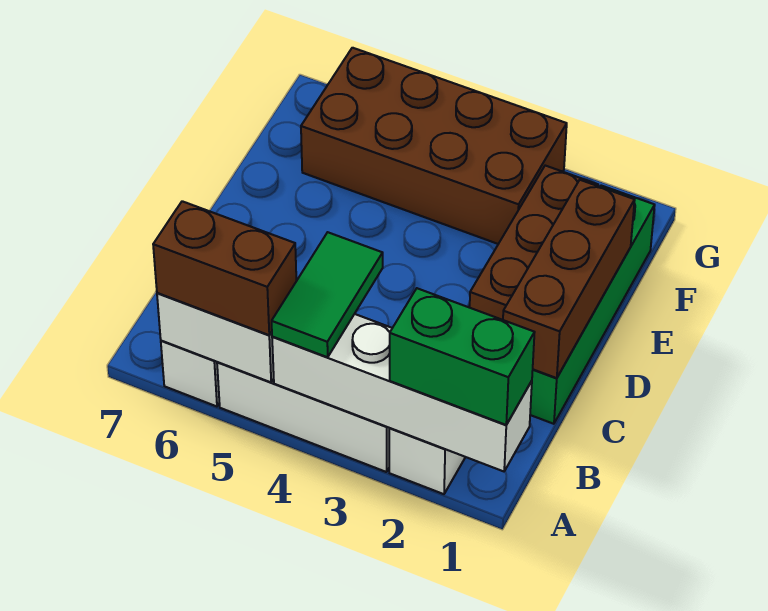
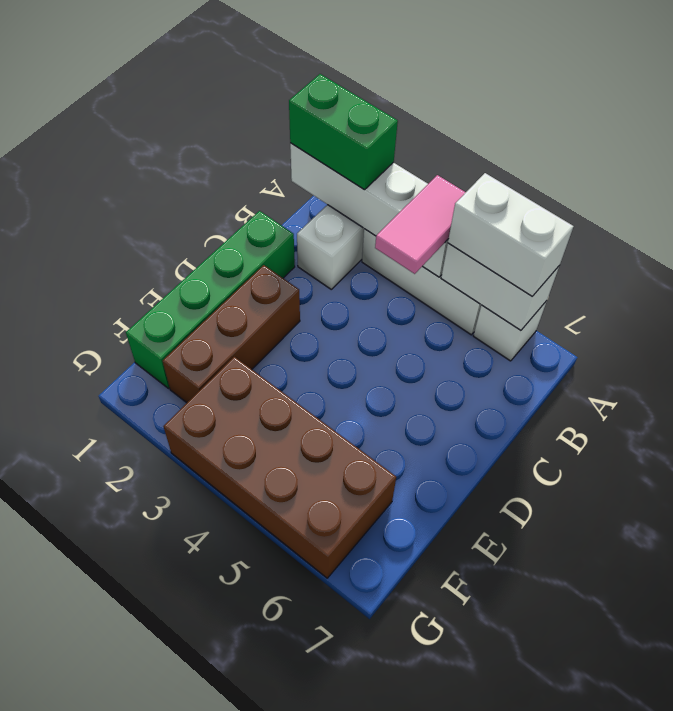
green 1x2 tile [272,232,383,357] -> pink 1x2 tile [375,175,466,274]
brown 1x2 brick [153,201,296,335] -> white 1x2 brick [448,173,574,296]
brown 1x3 brick [503,180,635,378] -> none

